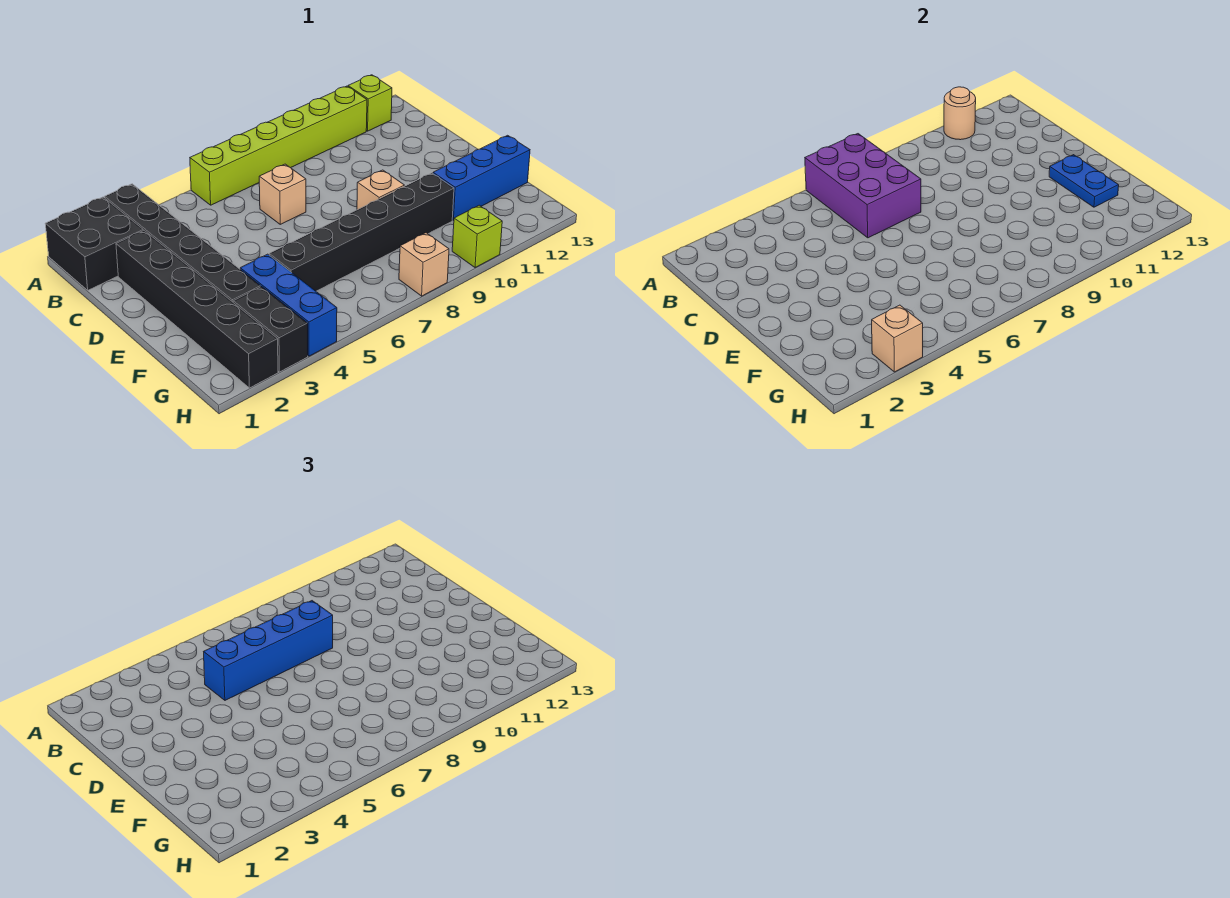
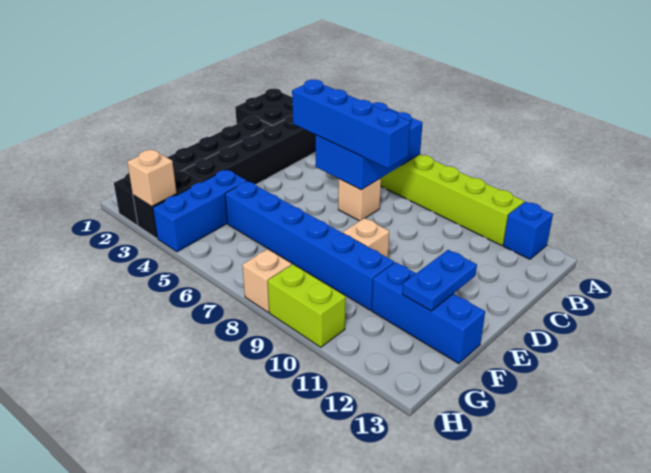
purple 2x3 brick [805,134,921,238] -> blue 2x3 brick [315,102,423,190]
tan 1x1 round brick [944,87,976,140] -> none
lime 1x1 brick [348,75,392,131] -> blue 1x1 brick [503,202,553,259]
black 1x6 brick [269,173,454,291] -> blue 1x6 brick [225,181,394,310]
lime 1x1 brick [452,205,502,268] -> lime 1x2 brick [268,264,346,347]

